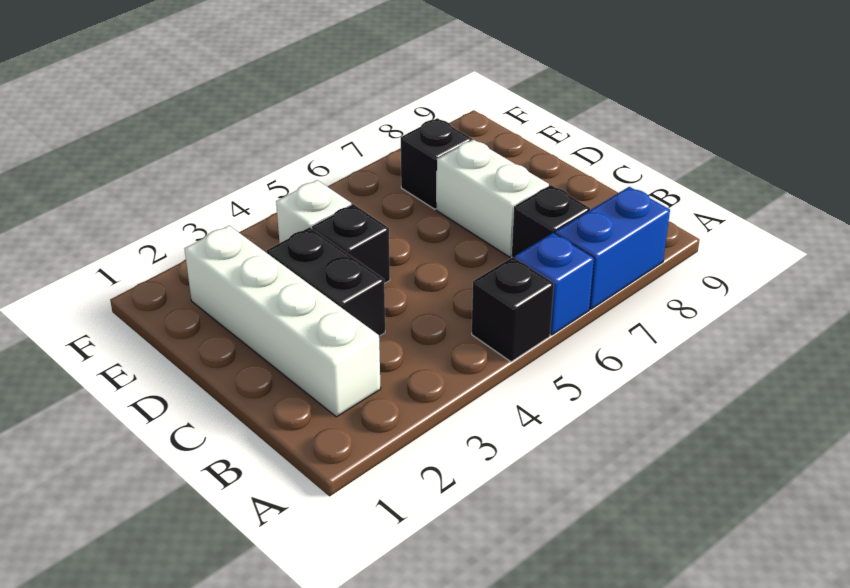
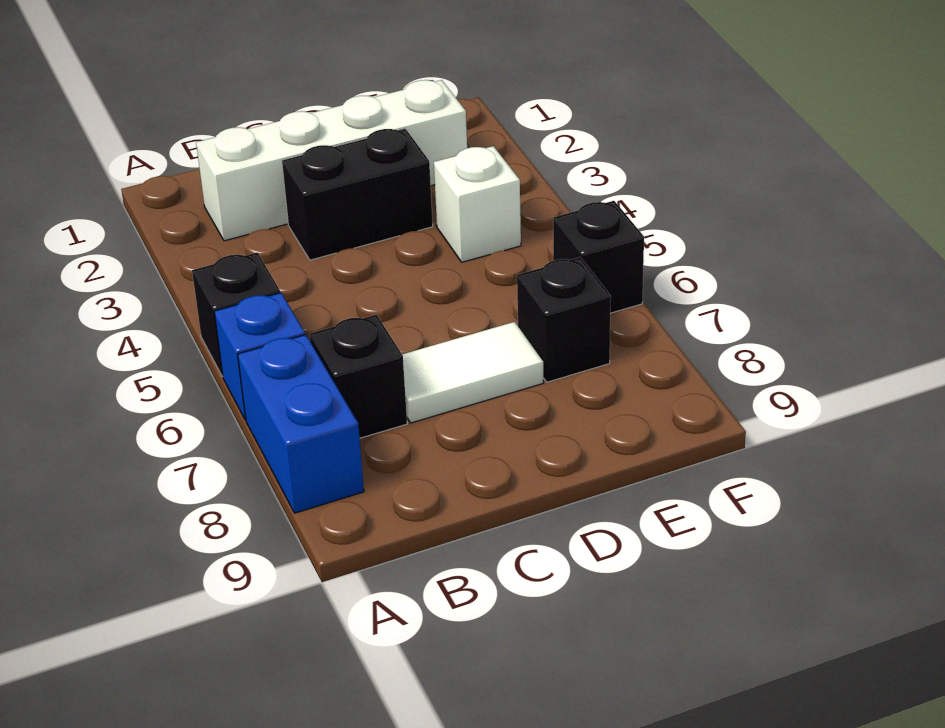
white 1x2 brick [437,140,549,257] -> white 1x2 tile [402,322,543,423]
black 1x1 brick [312,204,390,284] -> black 1x1 brick moved to [553,201,644,313]

